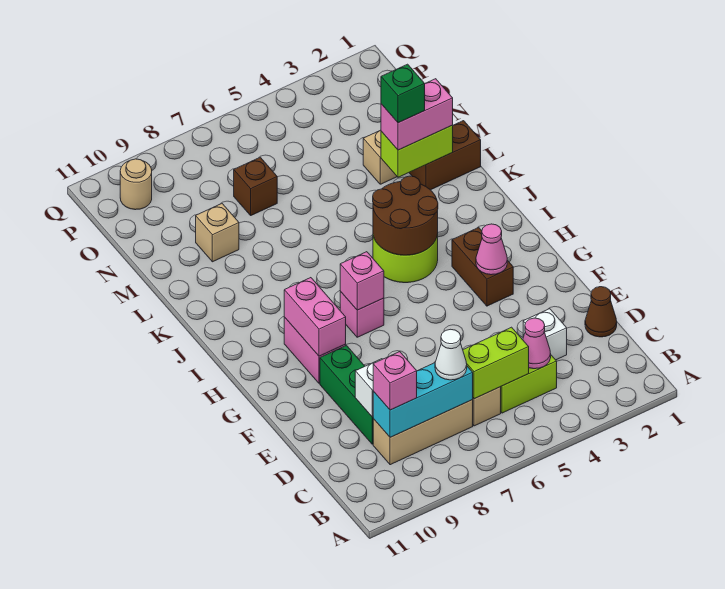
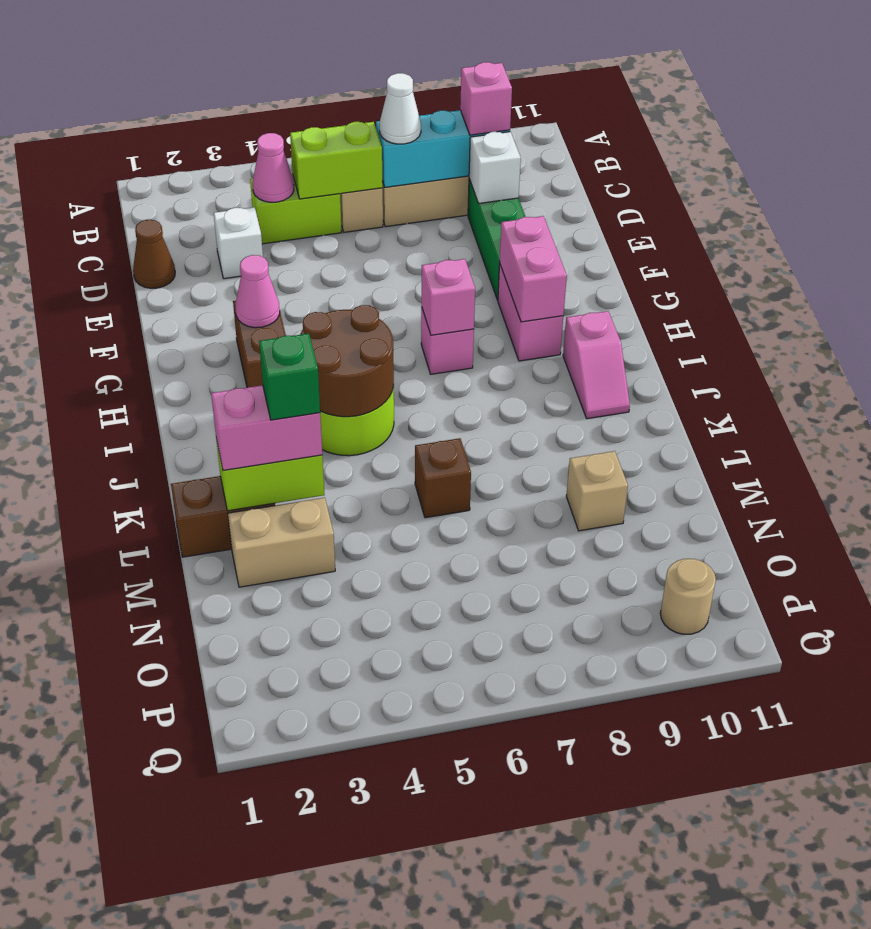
none -> pink 1x2 slope [563,311,630,419]
brown 1x1 brick [234,157,277,215] -> brown 1x1 brick moved to [415,438,471,518]

